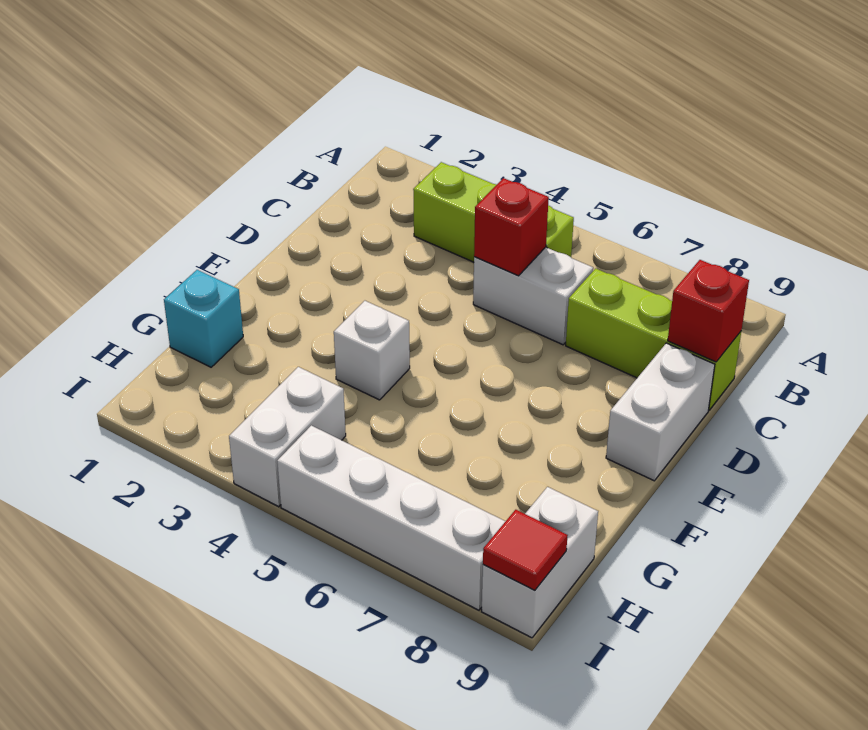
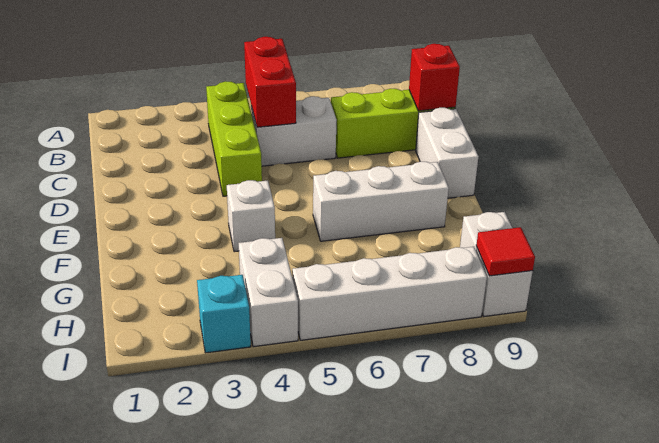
lime 1x3 brick [413,162,574,262] -> lime 1x3 brick turned to [206,81,262,196]
red 1x1 brick [474,178,549,276] -> red 1x2 brick [244,37,296,127]
none -> white 1x3 brick [313,162,449,241]
cyan 1x1 brick [164,270,243,367] -> cyan 1x1 brick moved to [197,275,251,353]

